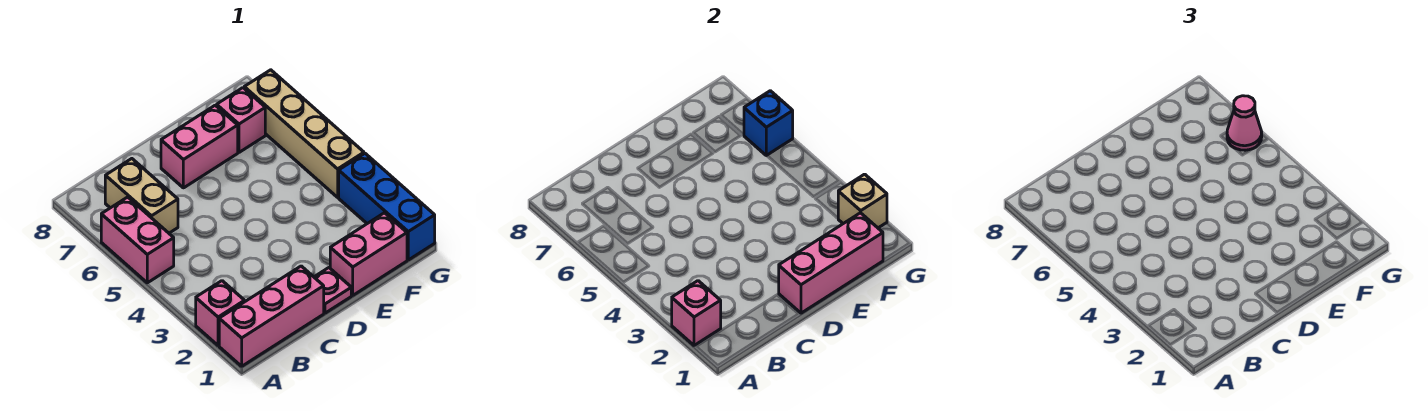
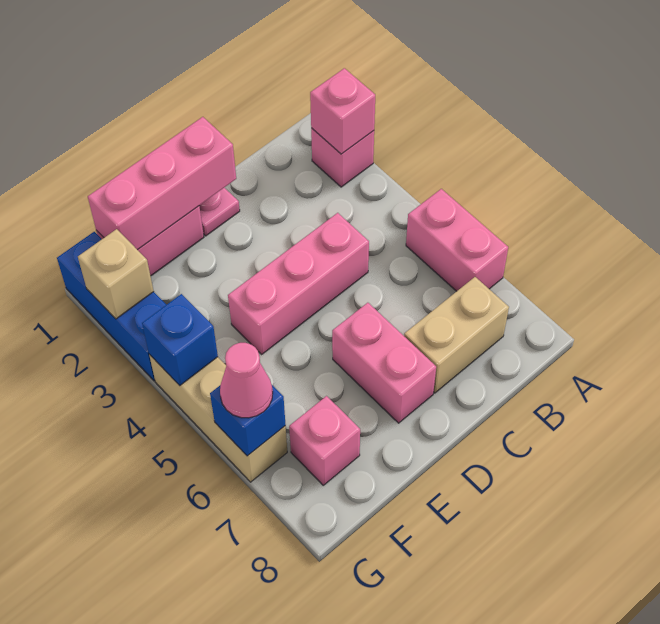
pink 1x3 brick [219,266,324,366] -> pink 1x3 brick moved to [228,213,369,354]
tan 1x2 brick [105,159,178,233] -> tan 1x2 brick turned to [404,277,509,393]
pink 1x2 brick [161,105,238,188] -> pink 1x2 brick turned to [332,303,436,423]
tan 1x4 brick [244,70,364,197] -> tan 1x3 brick [149,354,287,482]
none -> blue 1x1 brick [142,294,218,385]

